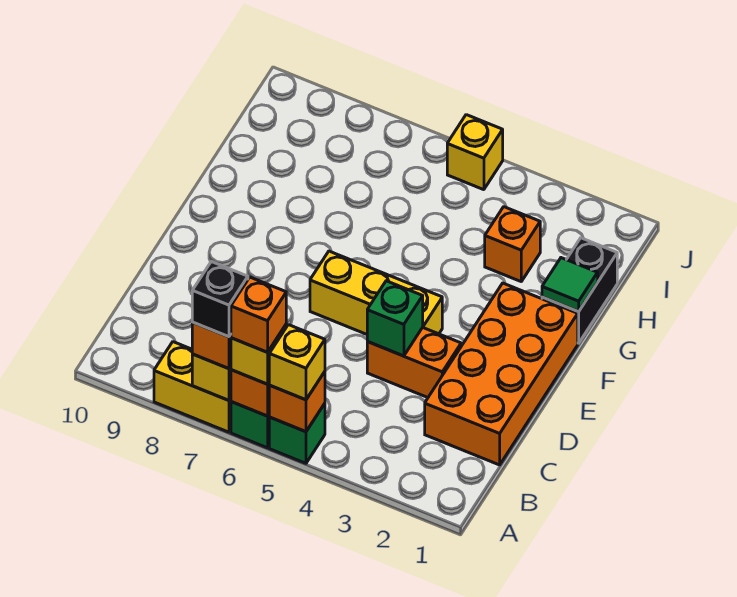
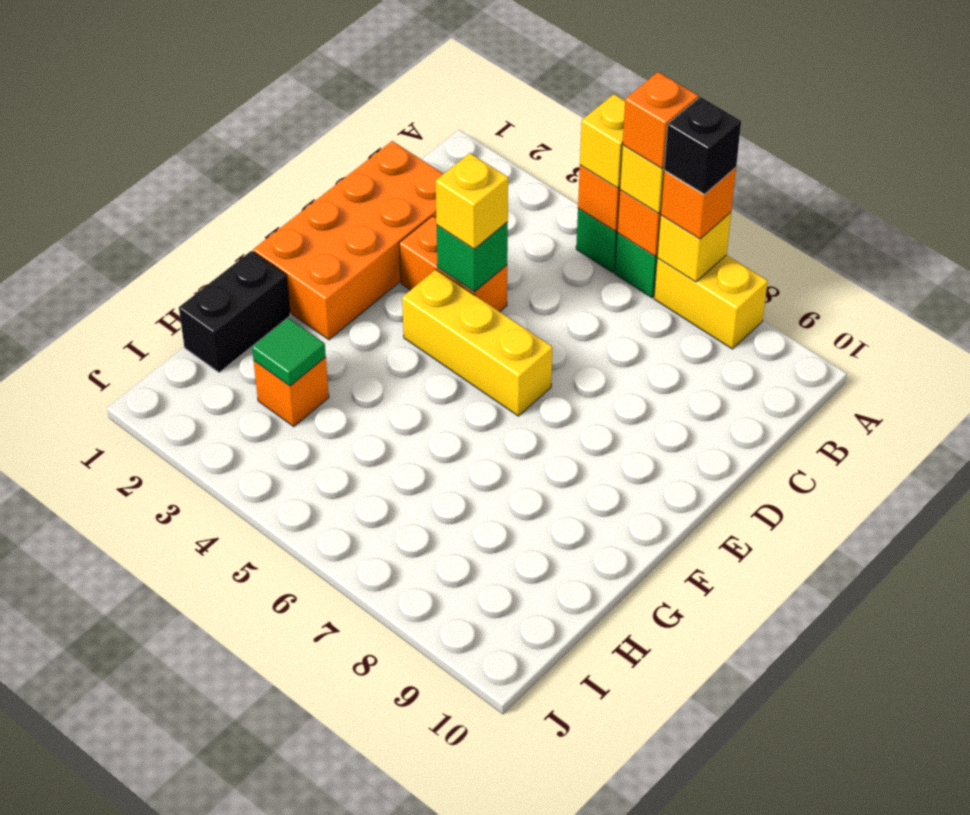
green 1x1 tile [542,258,598,312] -> green 1x1 tile moved to [252,318,326,386]
yellow 1x1 brick [447,115,503,190] -> yellow 1x1 brick moved to [436,153,508,249]

